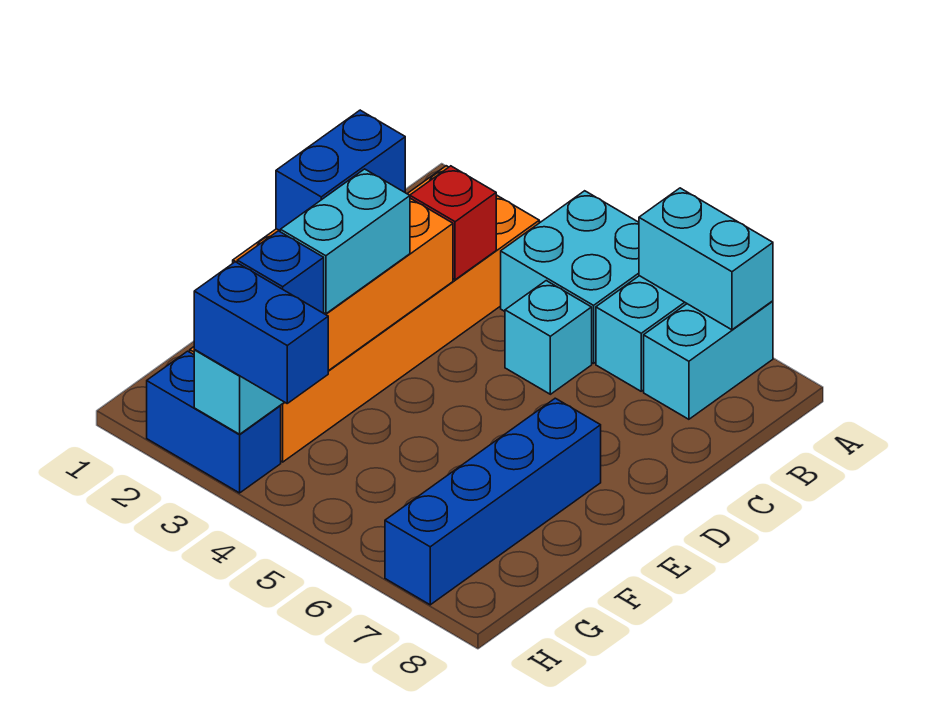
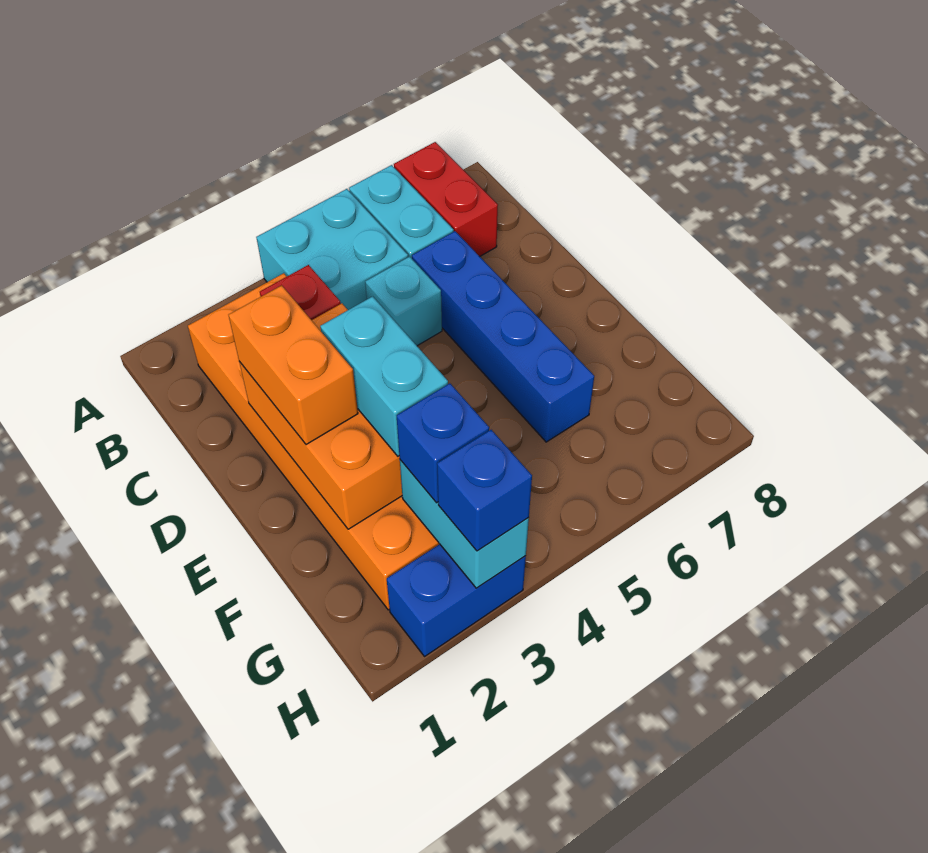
cyan 1x2 brick [639,188,773,330] -> none
cyan 1x2 brick [644,301,773,419] -> red 1x2 brick [394,142,498,256]
blue 1x2 brick [276,110,405,231] -> orange 1x2 brick [229,285,358,445]
blue 1x4 brick [385,398,601,605] -> blue 1x4 brick moved to [412,231,594,442]
blue 1x2 brick [194,262,328,403] -> blue 1x1 brick [437,430,532,551]

